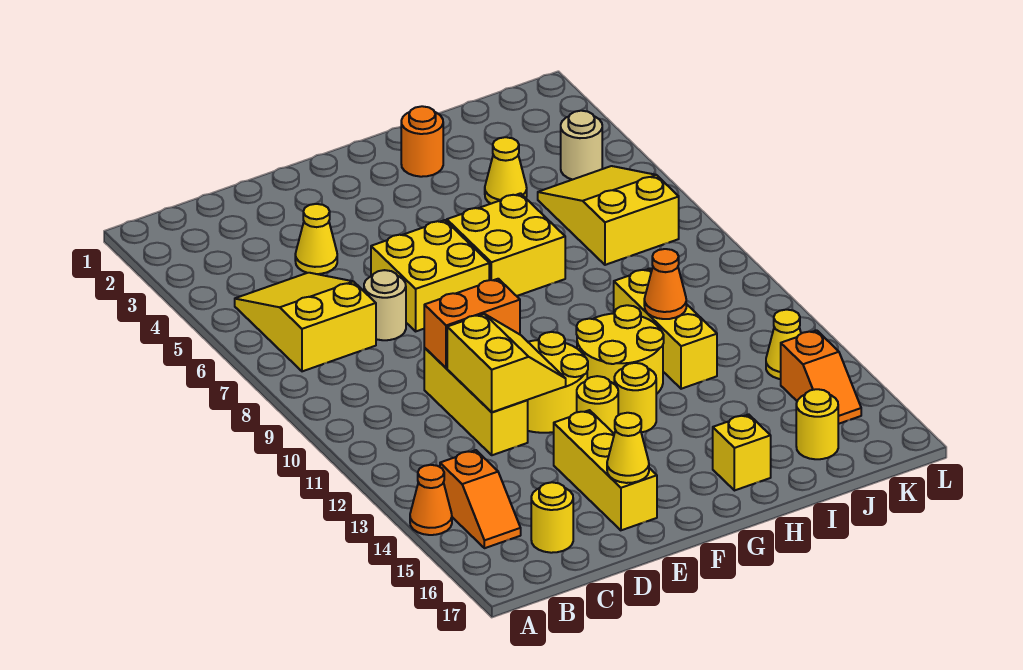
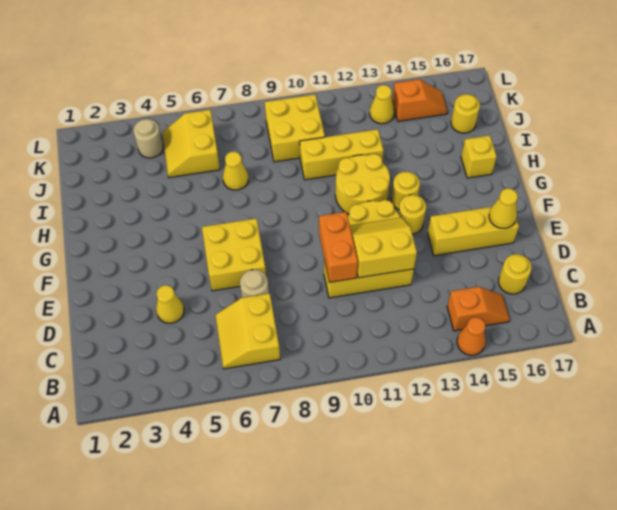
yellow 2x3 slope [235,273,376,371] -> yellow 2x2 slope [215,293,280,369]
yellow 2x2 brick [447,193,565,296] -> yellow 2x2 brick moved to [265,95,325,162]
orange 1x1 round brick [401,106,443,177] -> none
yellow 1x1 cone [485,137,527,204] -> yellow 1x1 cone moved to [223,152,248,190]
orange 1x1 cone [644,249,686,319] -> none
yellow 2x3 slope [538,166,679,265] -> yellow 2x2 slope [162,110,220,178]

